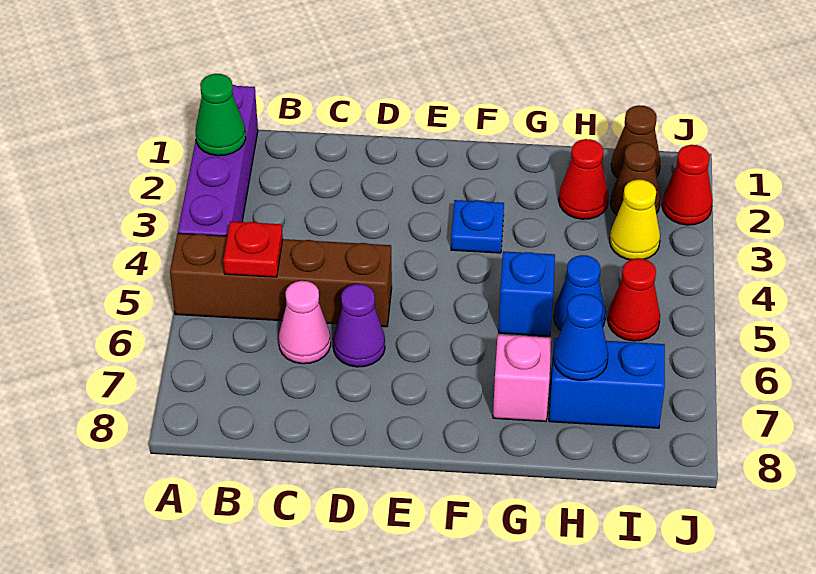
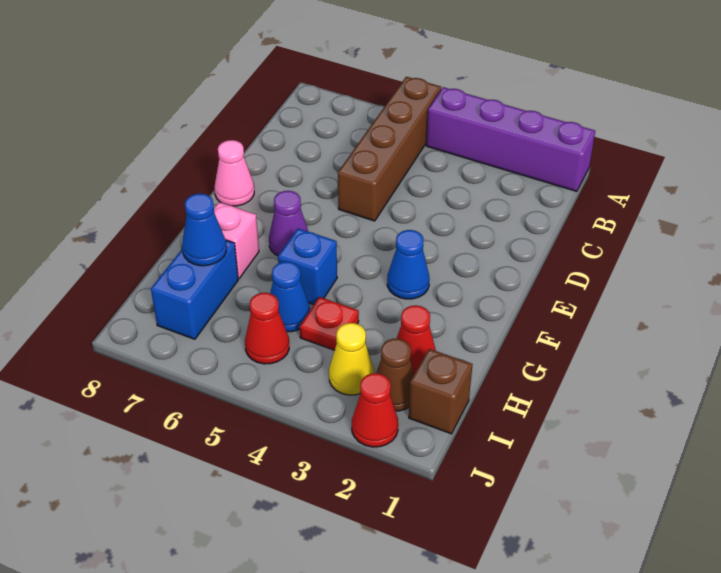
green 1x1 cone [196,74,246,156] -> none
red 1x1 plate [223,221,283,277] -> red 1x1 plate moved to [300,297,359,350]
pink 1x1 cone [279,281,331,364] -> pink 1x1 cone moved to [215,140,254,206]
purple 1x1 cone [333,284,385,367] -> purple 1x1 cone moved to [269,191,308,256]
blue 1x1 plate [451,200,504,253] -> blue 1x1 cone [387,230,430,299]
brown 1x1 cone [611,105,661,178] -> brown 1x1 brick [409,349,472,434]

